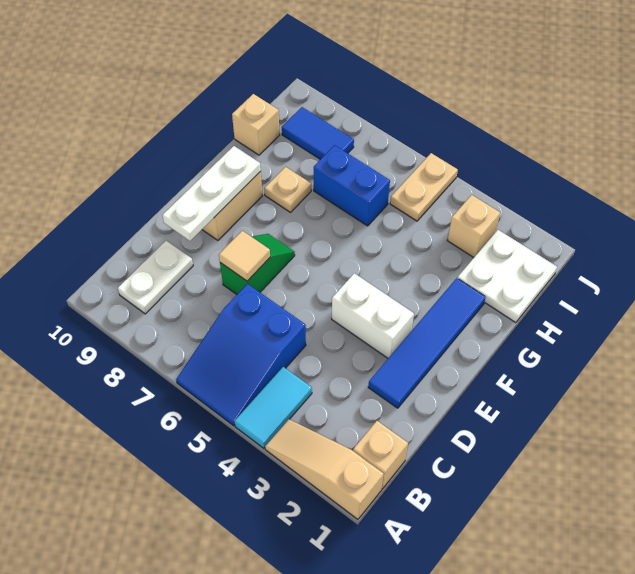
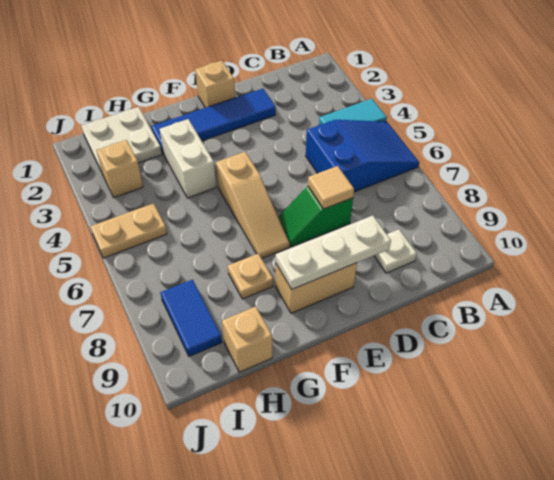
tan 1x3 slope [265,419,384,519] -> tan 1x3 slope moved to [216,152,290,258]
tan 1x1 brick [353,421,408,489] -> tan 1x1 brick moved to [195,61,235,108]
white 1x2 plate [118,240,193,314] -> white 1x1 plate [374,229,417,273]
white 1x2 brick [332,273,414,358] -> white 1x2 brick moved to [160,119,216,198]
blue 1x2 brick [314,145,390,226] -> none

